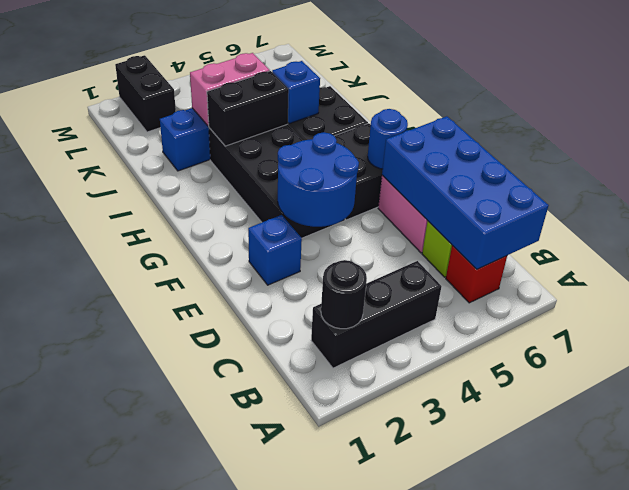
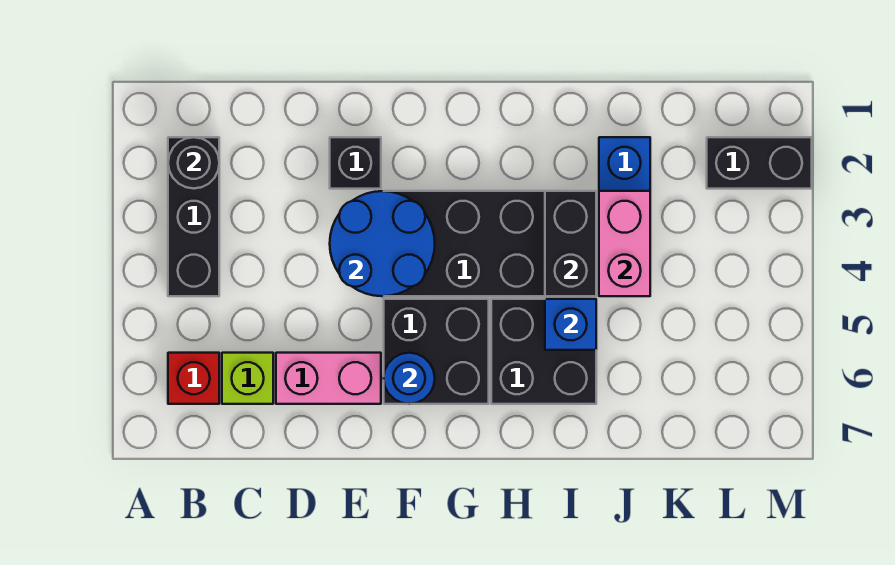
blue 2x4 brick [382,116,549,269] -> none
blue 1x1 brick [248,215,302,285] -> black 1x1 brick [330,137,381,189]

